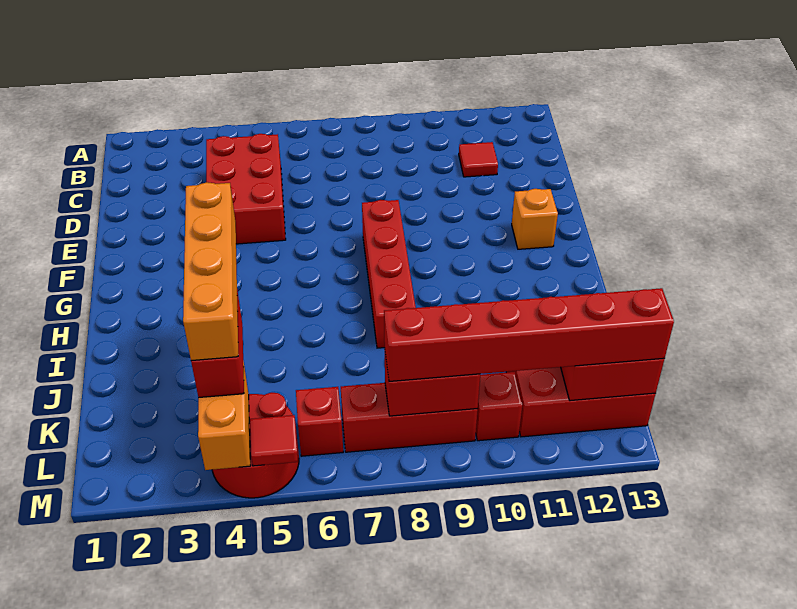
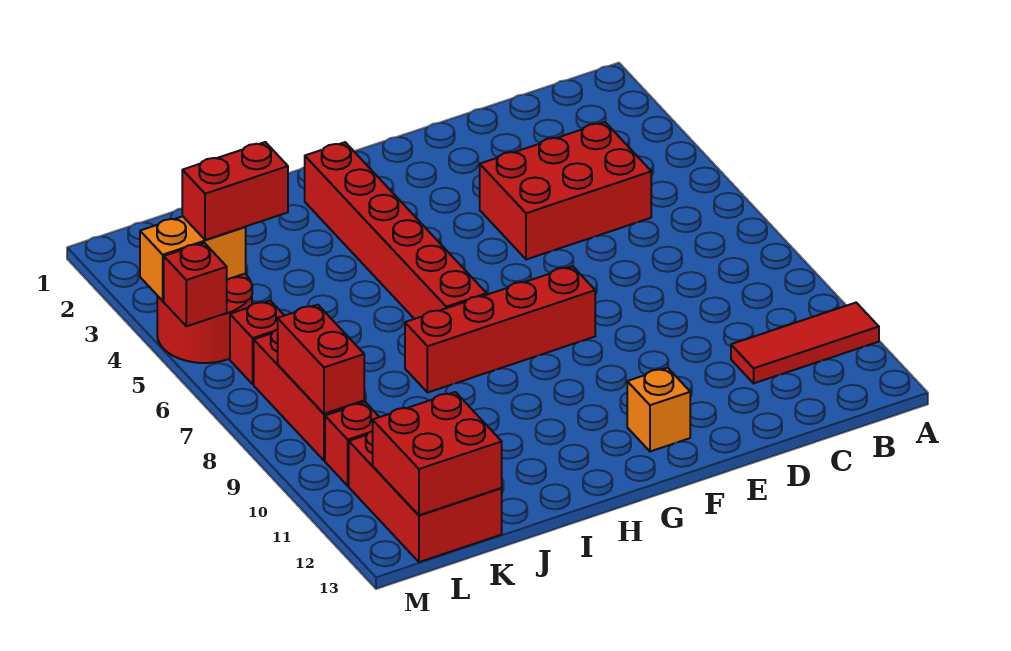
red 1x1 tile [459,142,498,177] -> red 1x3 tile [731,303,879,383]
orange 1x4 brick [183,182,238,361] -> none
red 1x6 brick [384,288,674,381] -> red 1x6 brick moved to [305,142,487,319]
red 1x1 tile [250,415,298,466] -> red 1x1 brick [164,243,227,326]

